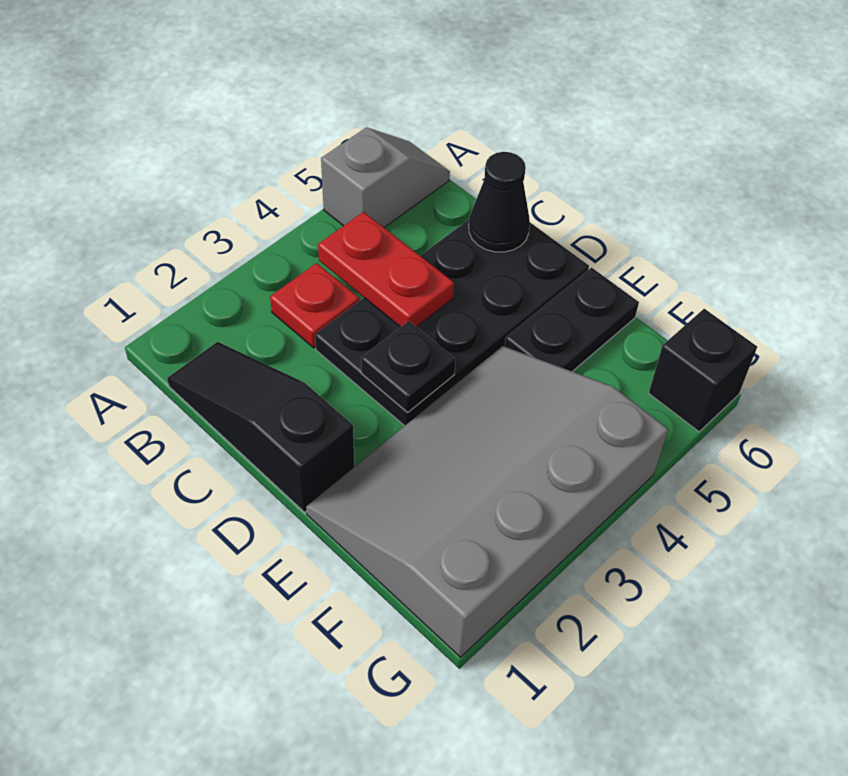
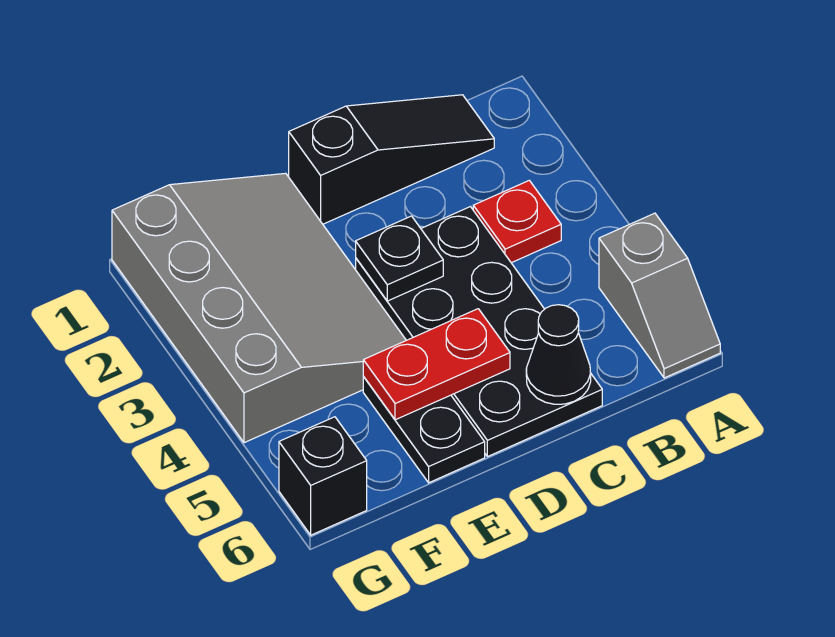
red 1x2 plate [318,212,454,327] -> red 1x2 plate moved to [363,309,510,420]

